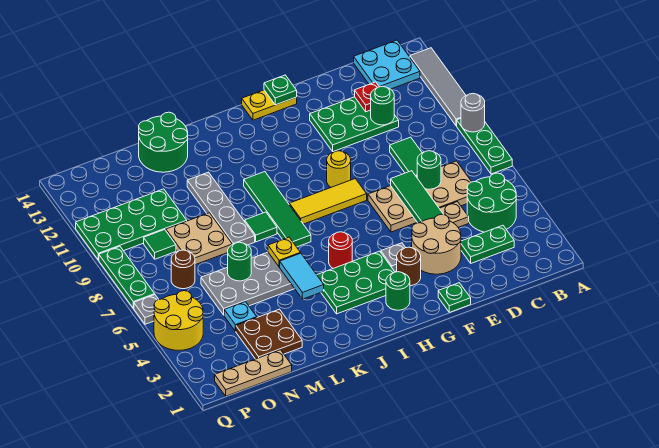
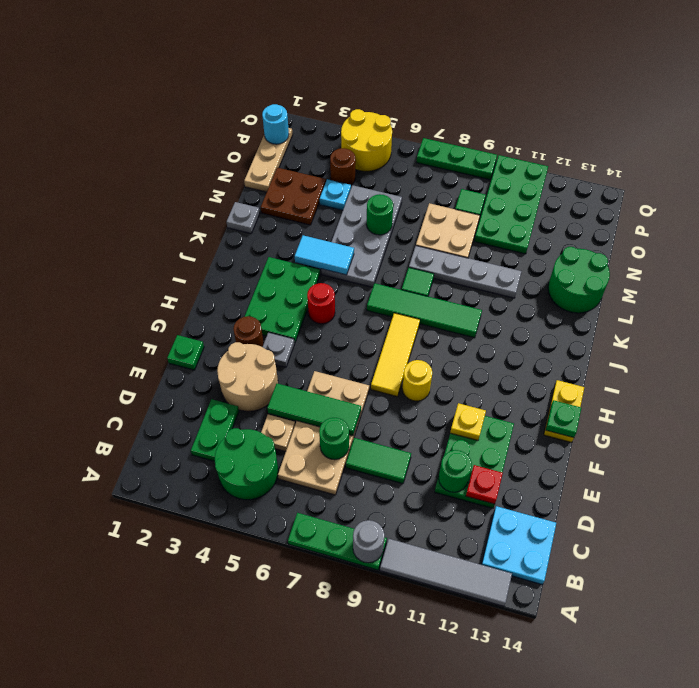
green 1x1 round brick [386,272,410,310] -> none
yellow 1x1 plate [268,237,300,267] -> yellow 1x1 plate moved to [450,403,486,440]
brown 1x1 round brick [171,250,195,289] -> brown 1x1 round brick moved to [330,148,356,185]
none -> cyan 1x1 round brick [262,104,289,144]
grey 1x1 plate [134,295,159,324] -> grey 1x1 plate moved to [227,202,260,233]

